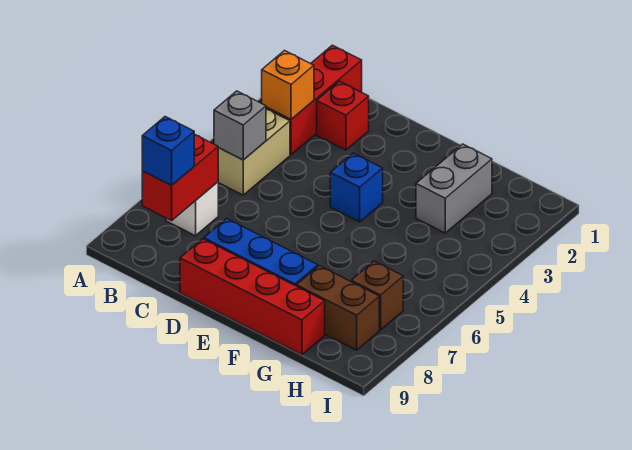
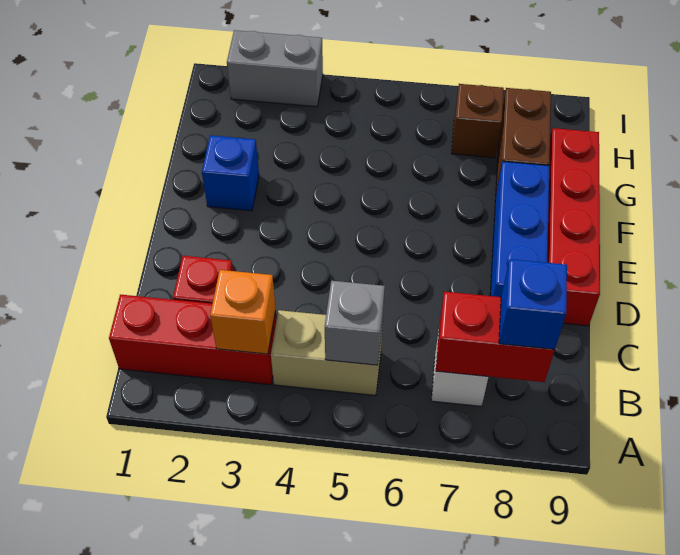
blue 1x1 brick [330,153,383,222] -> blue 1x1 brick moved to [202,135,259,211]
grey 1x2 brick [416,144,492,233] -> grey 1x2 brick moved to [227,30,323,107]

